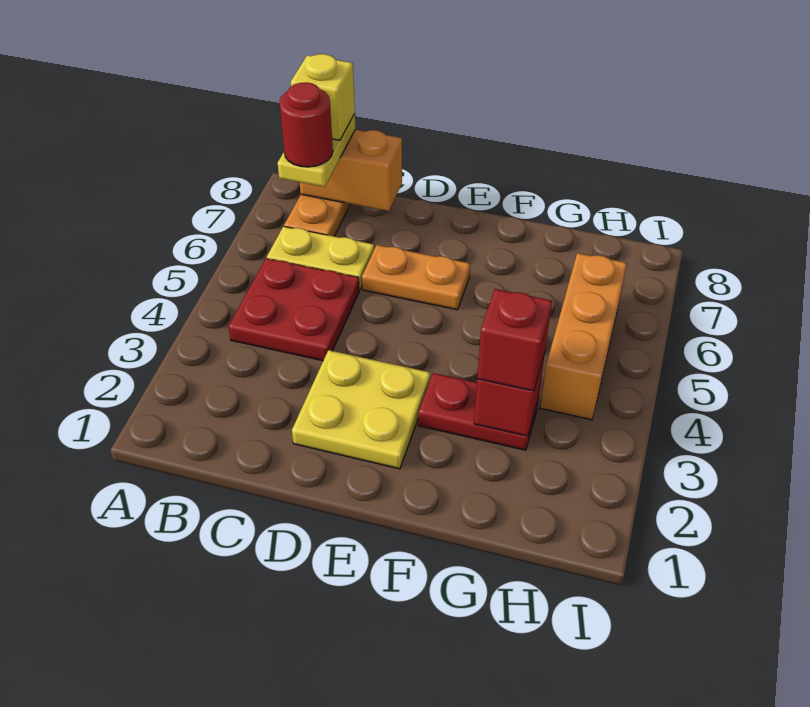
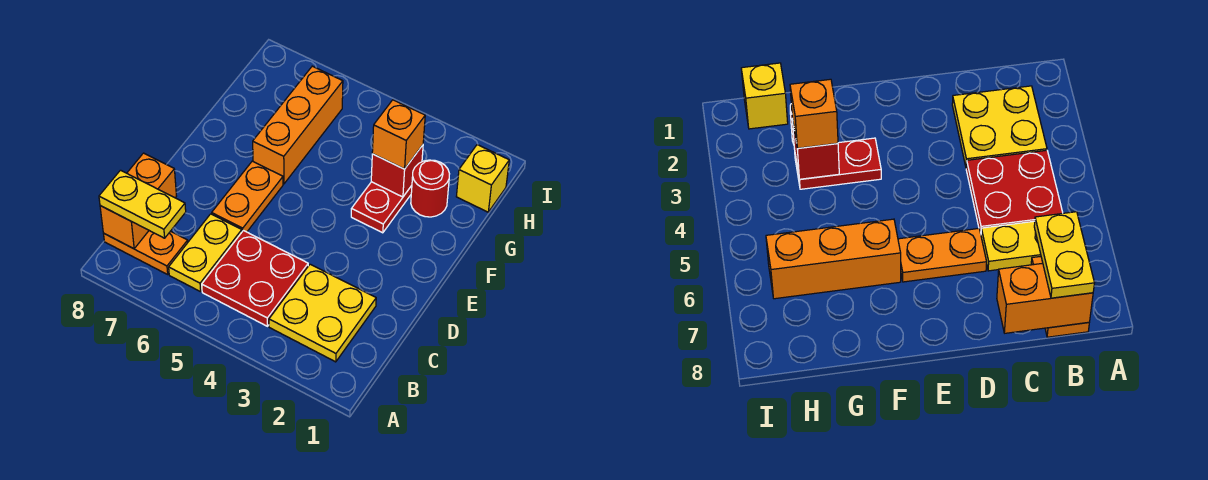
red 1x1 round brick [279,82,333,167] -> red 1x1 round brick moved to [411,160,449,217]
yellow 1x1 brick [291,54,355,140] -> yellow 1x1 brick moved to [456,145,509,212]
yellow 2x2 plate [292,350,430,469] -> yellow 2x2 plate moved to [269,264,376,362]
red 1x1 brick [477,289,552,391] -> orange 1x1 brick [372,100,425,169]
orange 1x3 brick [540,253,627,420] -> orange 1x3 brick turned to [253,66,343,184]

